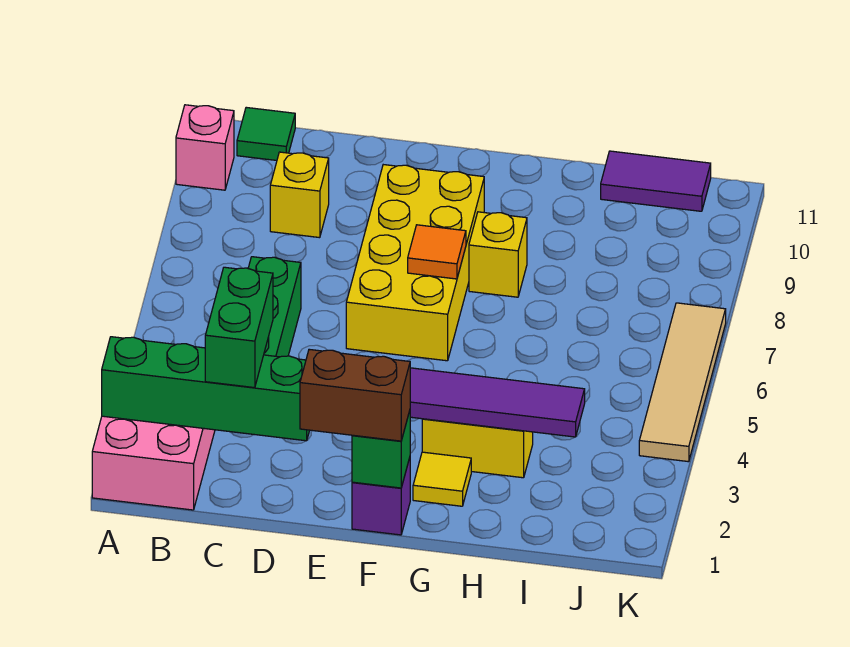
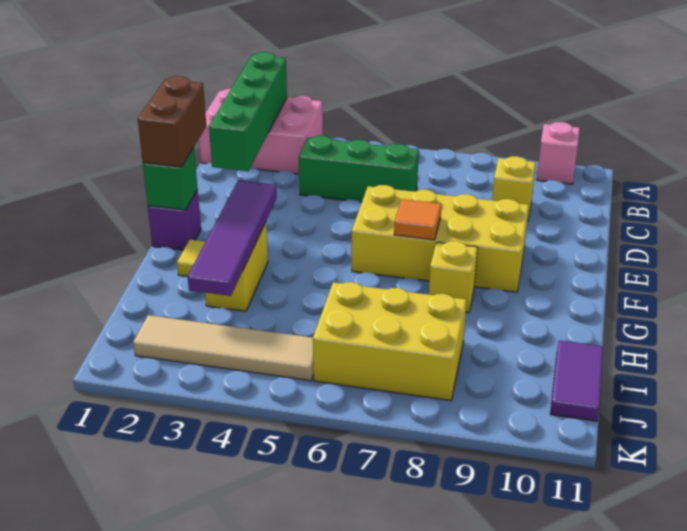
green 1x1 tile [237,107,295,160] -> none
green 1x2 brick [205,267,273,388] -> none
none -> yellow 2x3 brick [313,282,467,400]
tan 1x4 tile [639,303,726,462] -> tan 1x4 tile moved to [133,315,314,381]

